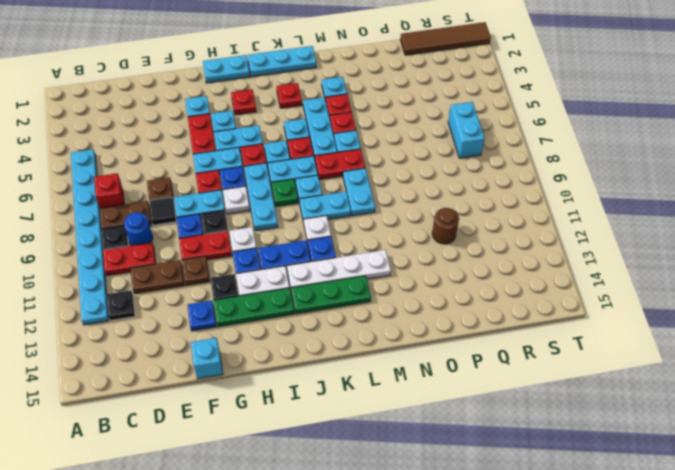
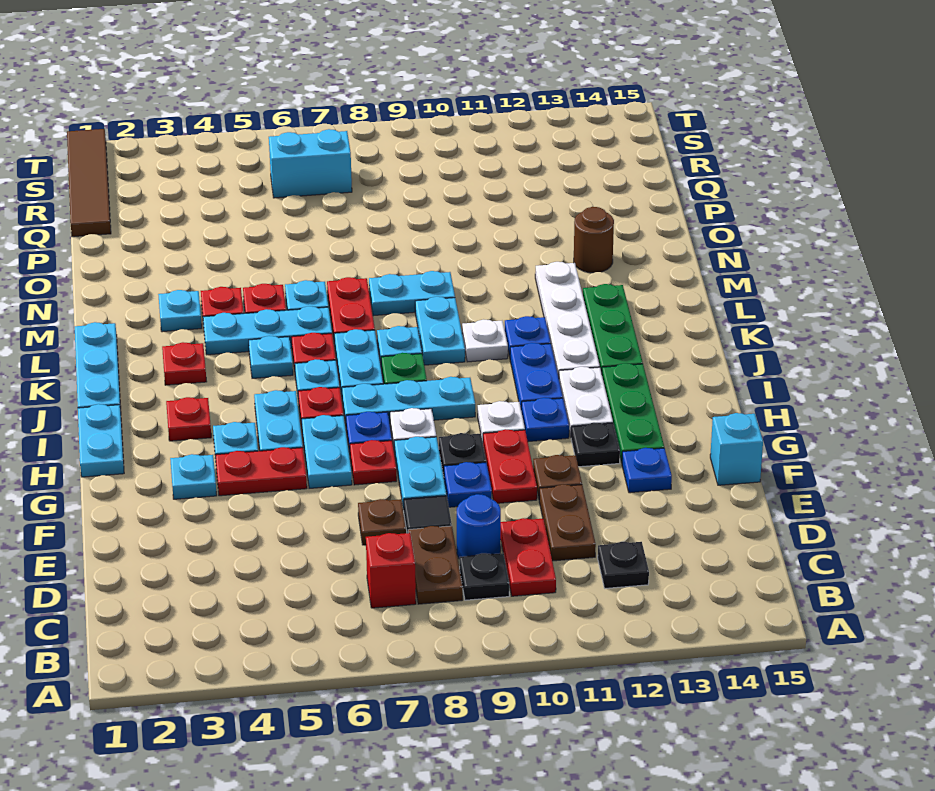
cyan 1x8 plate [71,149,109,325] -> none
brown 1x1 round brick [432,208,459,244] -> brown 1x1 round brick moved to [574,207,614,273]

